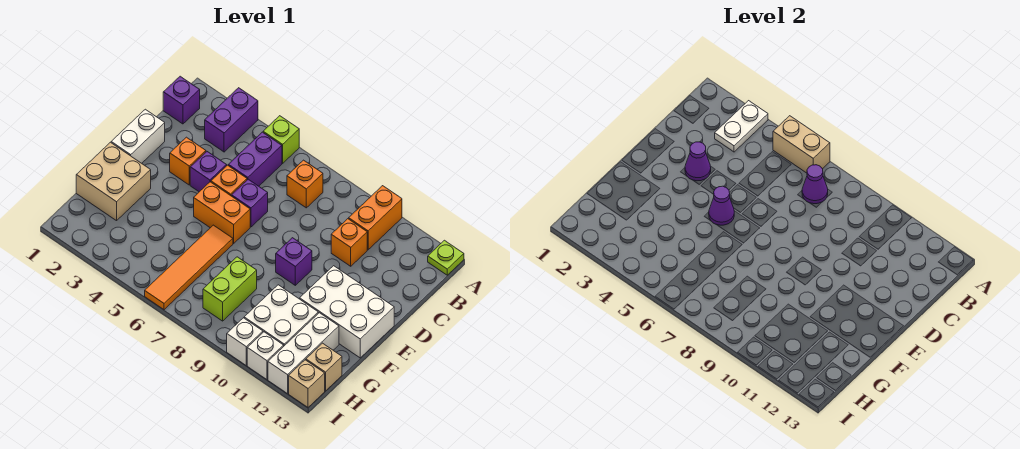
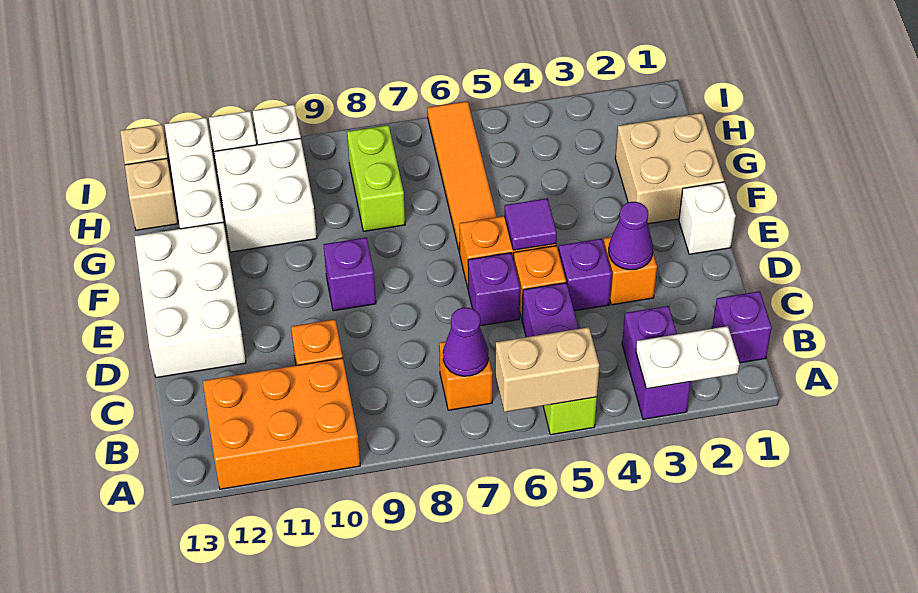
white 1x2 plate [715,101,768,152] -> white 1x2 plate turned to [636,326,740,389]
orange 1x2 brick [349,186,402,250] -> orange 2x3 brick [203,358,360,489]
lime 1x1 plate [428,240,464,275] -> none
white 1x2 brick [111,109,165,163] -> white 1x1 brick [679,182,736,254]
purple 1x1 cone [709,186,734,225] -> purple 1x1 tile [505,198,557,250]
white 2x3 brick [300,266,394,358] -> white 2x3 brick turned to [134,222,246,378]

